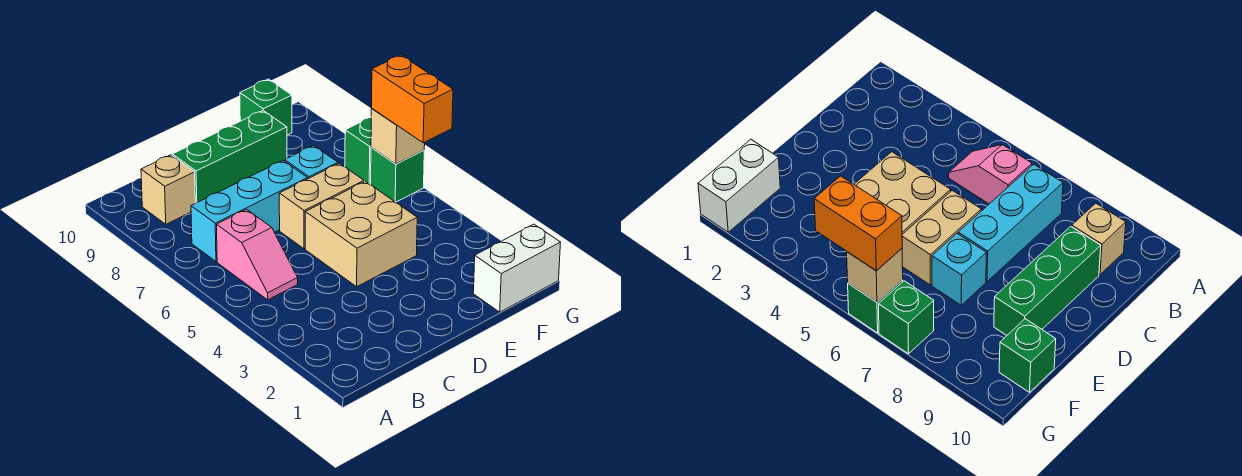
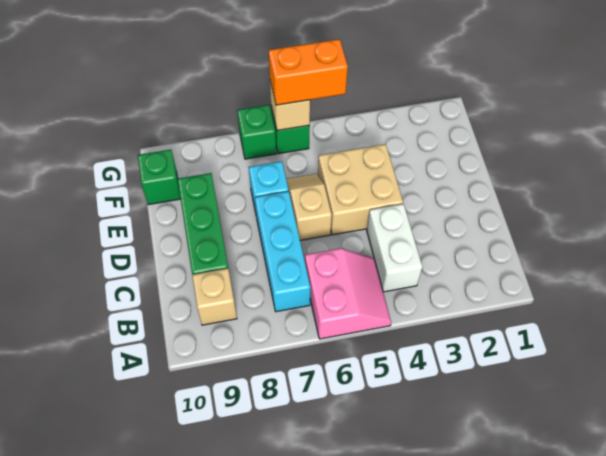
pink 1x2 slope [217,209,298,300] -> pink 2x2 slope [305,248,391,339]
tan 1x2 brick [279,163,364,249] -> tan 1x2 slope [286,174,332,240]
white 1x2 brick [473,224,561,312] -> white 1x2 brick moved to [367,204,422,292]

